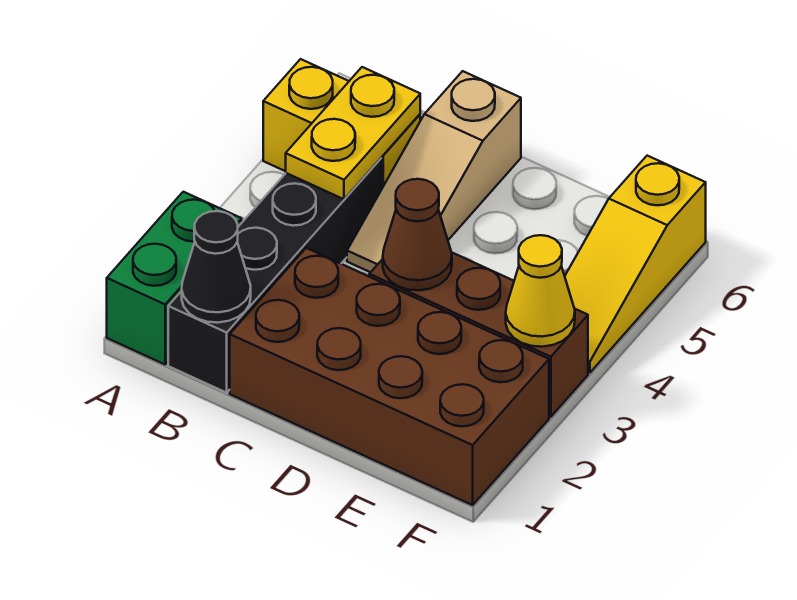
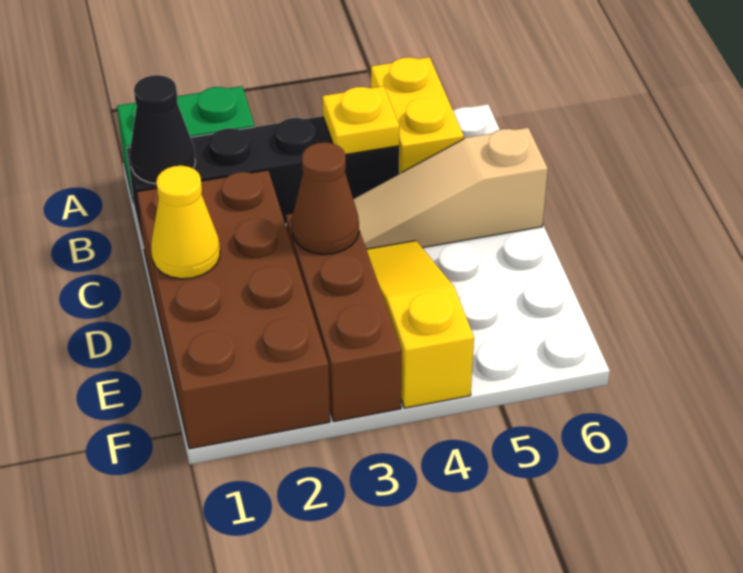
yellow 1x2 plate [286,67,420,199] -> yellow 1x1 plate [322,86,400,155]
yellow 1x1 cone [506,235,575,347] -> yellow 1x1 cone moved to [151,166,220,279]
yellow 1x3 slope [565,156,706,373] -> yellow 1x3 slope turned to [366,241,474,408]

